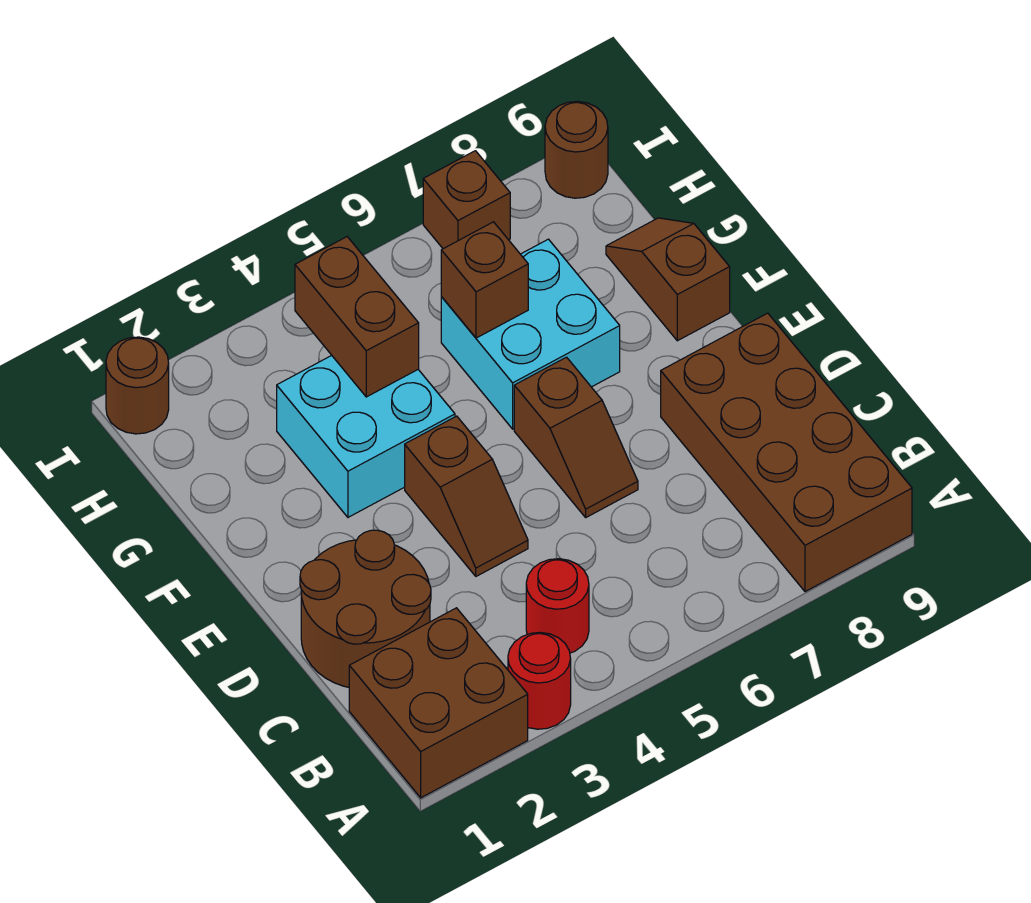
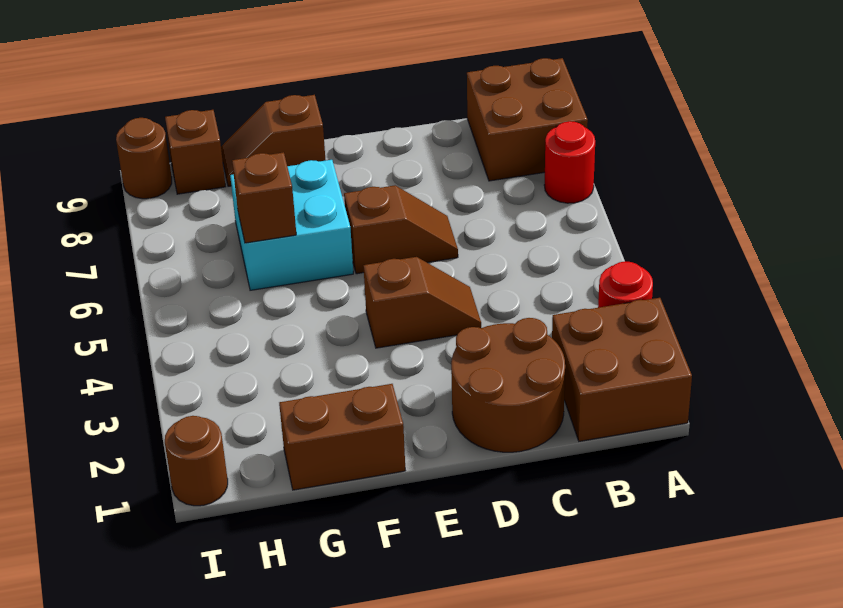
brown 2x4 brick [661,313,912,592] -> brown 2x2 brick [467,58,588,181]
red 1x1 round brick [526,559,589,653] -> red 1x1 round brick moved to [544,121,595,203]
cyan 2x2 brick [277,355,455,517] -> none
brown 1x2 brick [295,237,419,397] -> brown 1x2 brick moved to [279,384,406,490]
brown 1x1 brick [423,151,510,249] -> brown 1x1 brick moved to [165,110,226,194]

